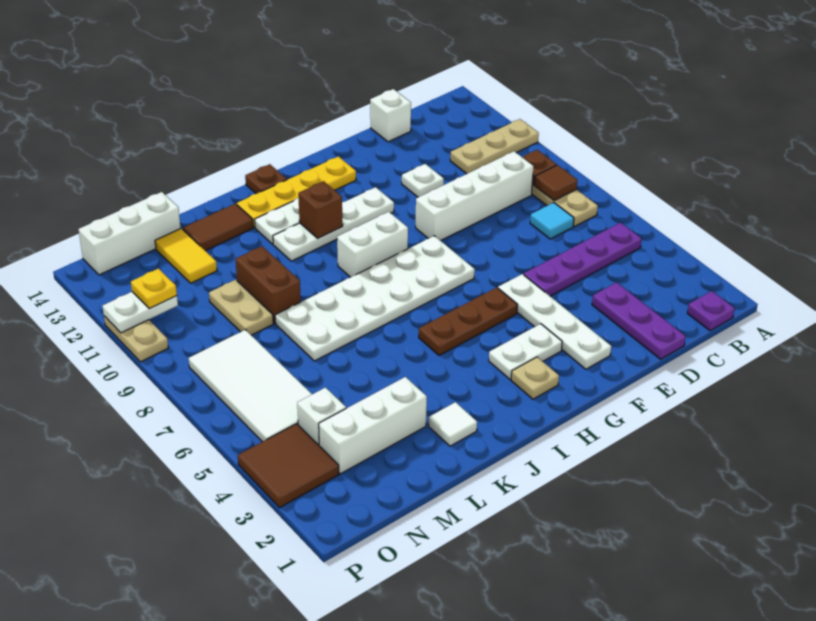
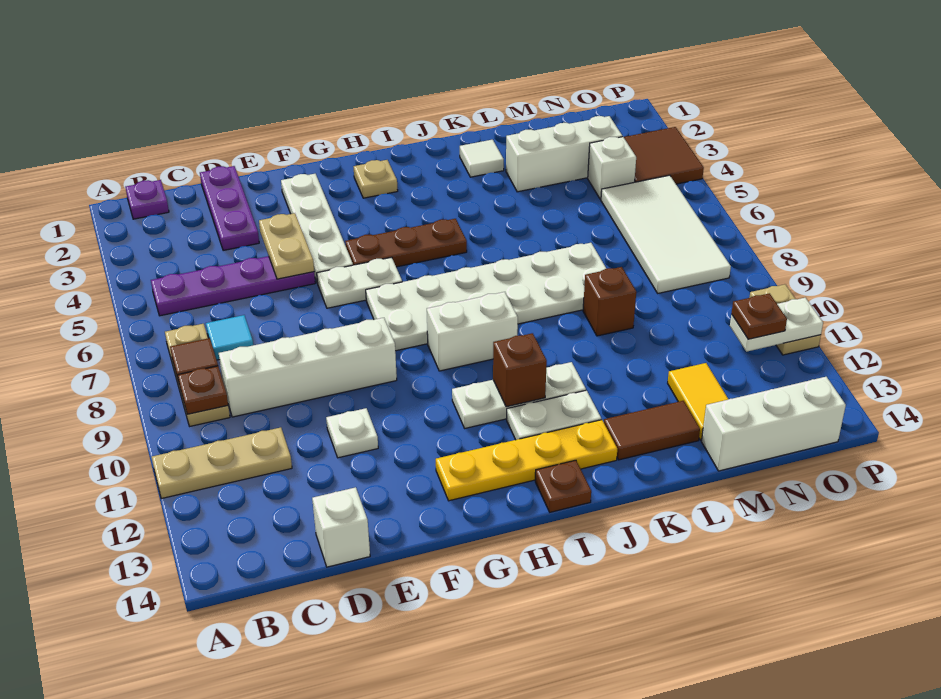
white 1x2 plate [489,324,562,379] -> white 1x2 plate moved to [317,257,402,308]
white 1x4 plate [273,187,394,261] -> white 1x3 plate [452,362,586,428]
brown 1x2 brick [236,246,301,323] -> brown 1x1 brick [583,267,636,336]
tan 1x2 plate [209,280,273,335] -> tan 1x2 plate moved to [259,213,314,279]
yellow 1x1 plate [131,269,177,309] -> brown 1x1 plate [731,293,787,339]

